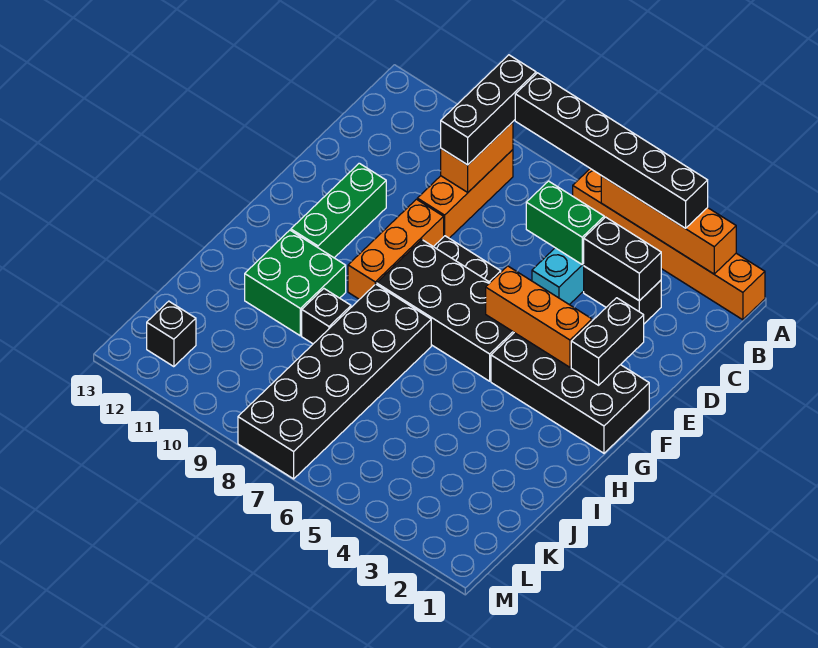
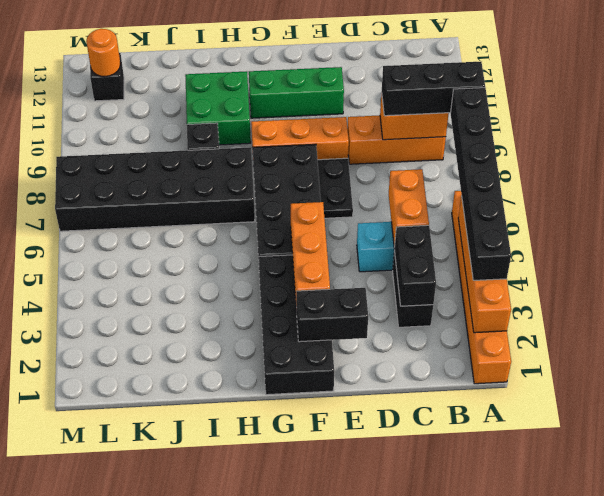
green 1x2 brick [526,181,604,264] -> orange 1x2 brick [389,169,429,248]
none -> orange 1x1 round brick [86,29,120,77]

